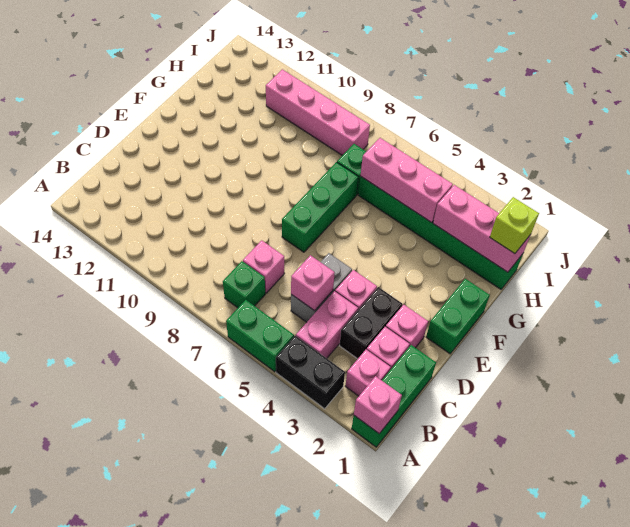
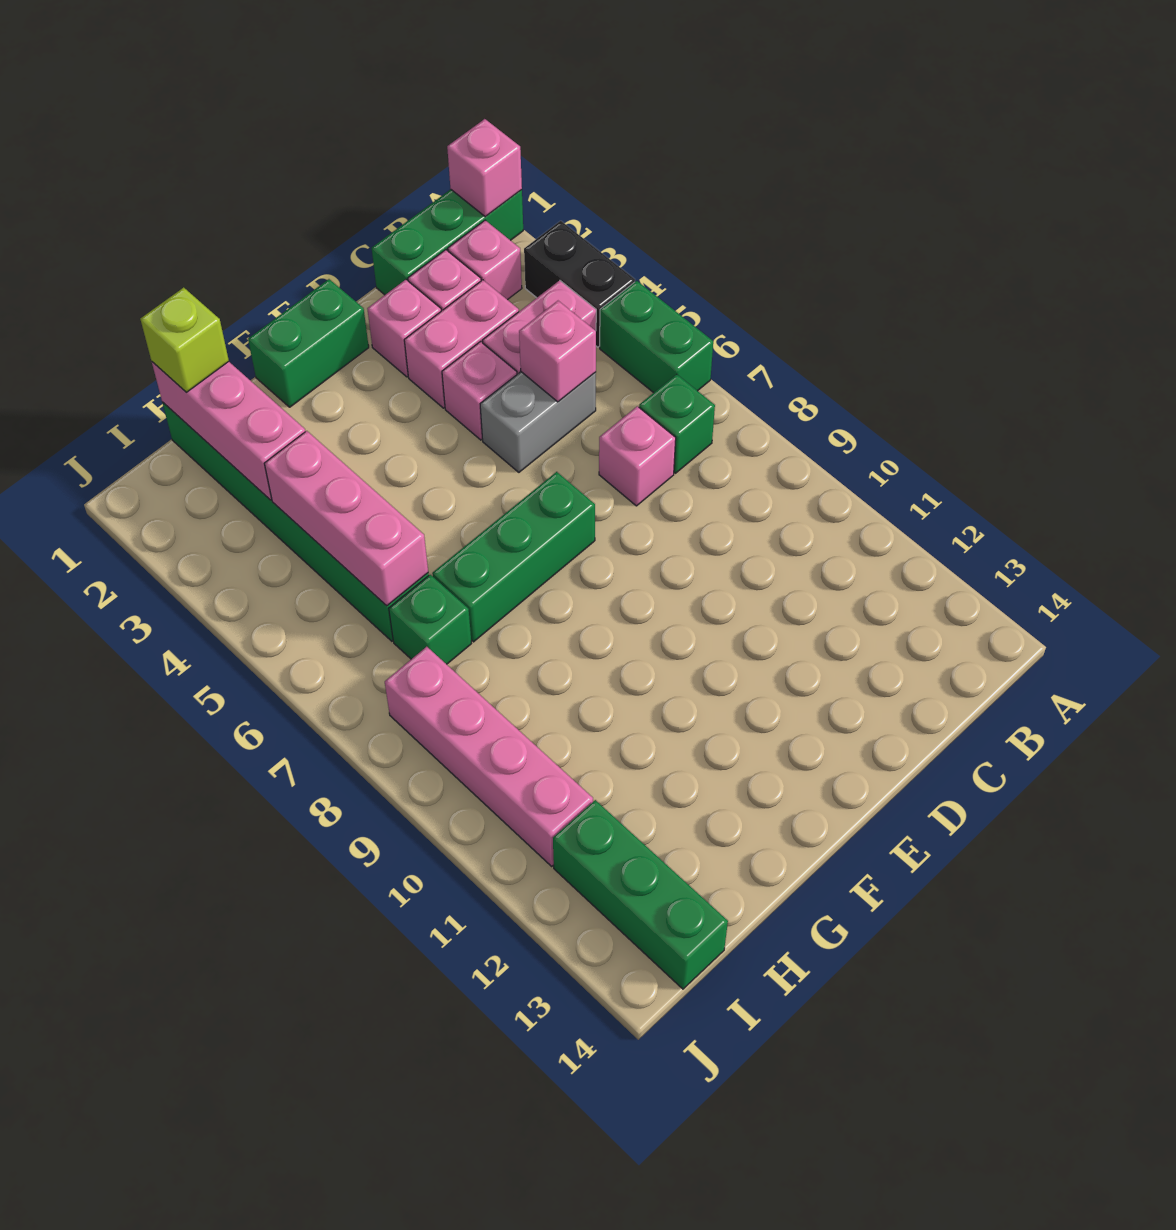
black 1x2 brick [340,287,402,359] -> pink 1x2 brick [404,280,519,408]
none -> green 1x3 brick [553,800,728,989]

